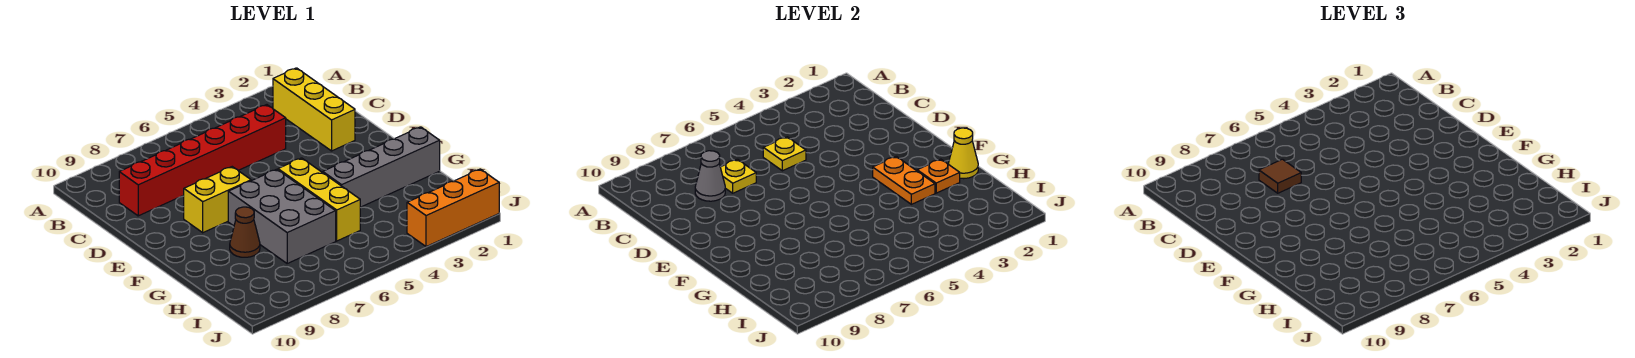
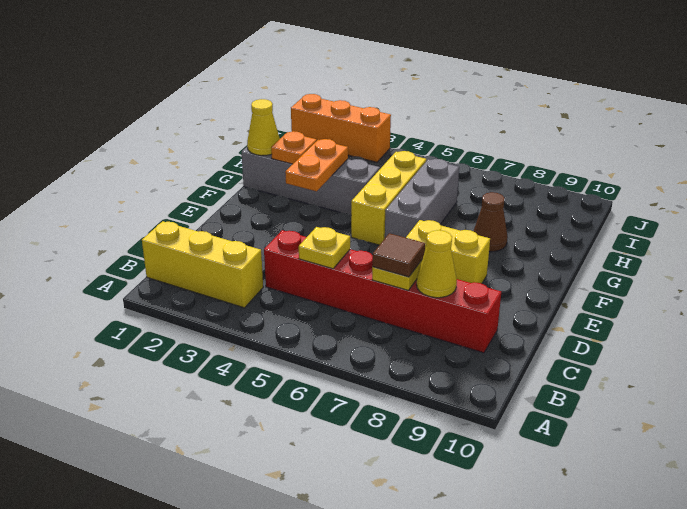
yellow 1x3 brick [273,68,355,151] -> yellow 1x3 brick turned to [142,221,263,308]
grey 1x1 cone [695,151,725,201] -> yellow 1x1 cone [417,230,457,298]
grey 2x3 brick [228,169,336,263] -> grey 1x3 brick [385,159,459,238]

